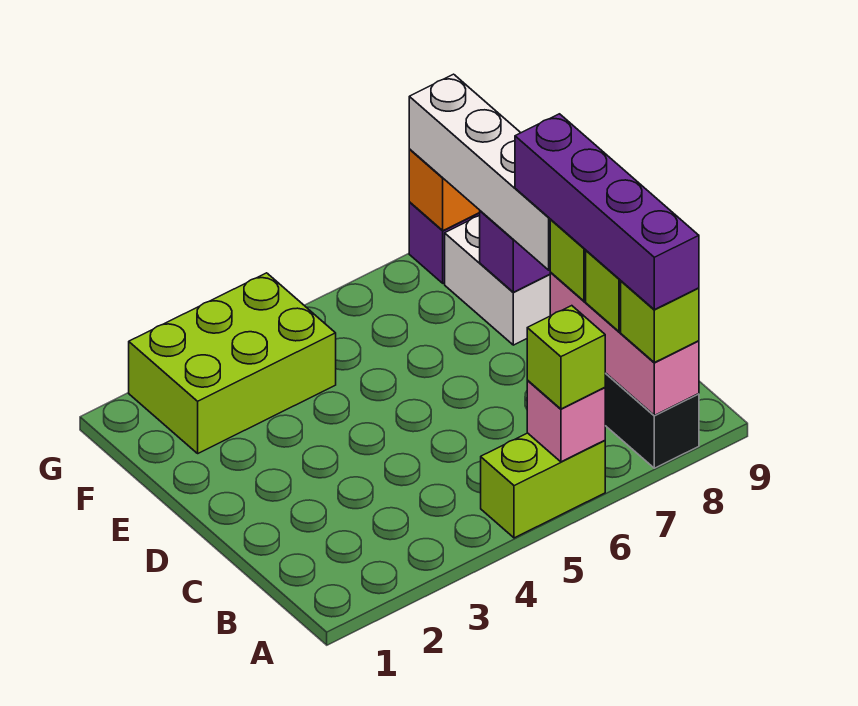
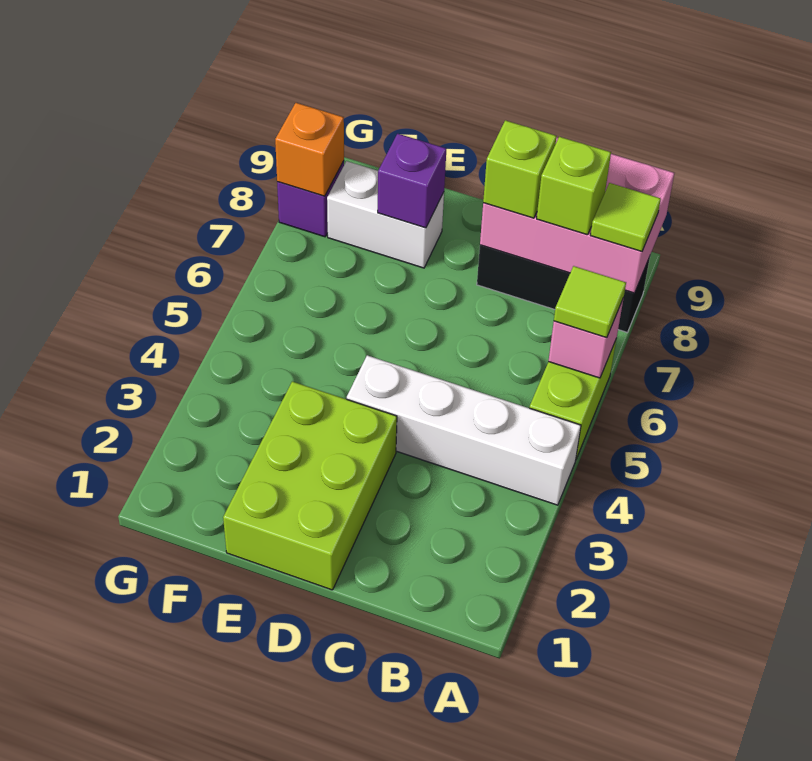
lime 1x1 brick [527,306,605,409] -> lime 1x1 tile [554,266,626,338]
pink 1x3 brick [550,273,699,415] -> pink 2x3 brick [480,137,674,293]
lime 1x1 brick [621,281,699,362] -> lime 1x1 tile [590,183,661,251]
purple 1x4 brick [515,114,699,310] -> none
white 1x4 brick [409,74,551,270] -> white 1x4 brick moved to [347,355,581,505]
lime 2x3 brick [129,273,336,453] -> lime 2x3 brick moved to [223,381,397,590]

